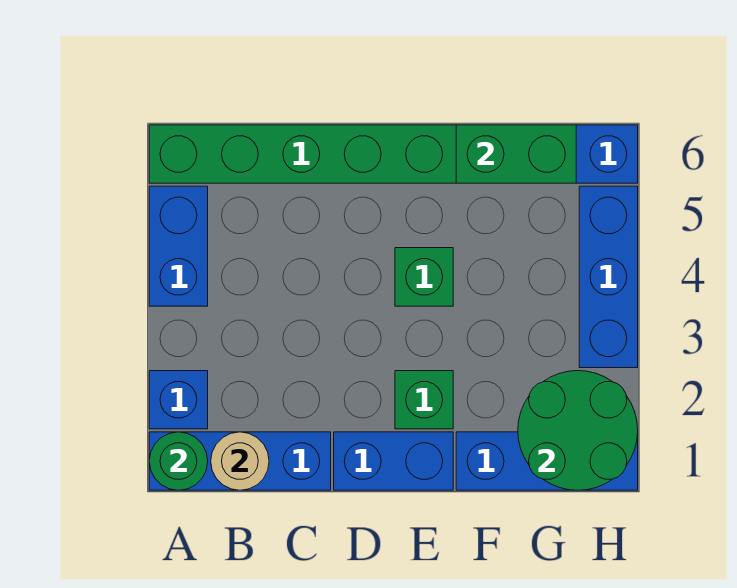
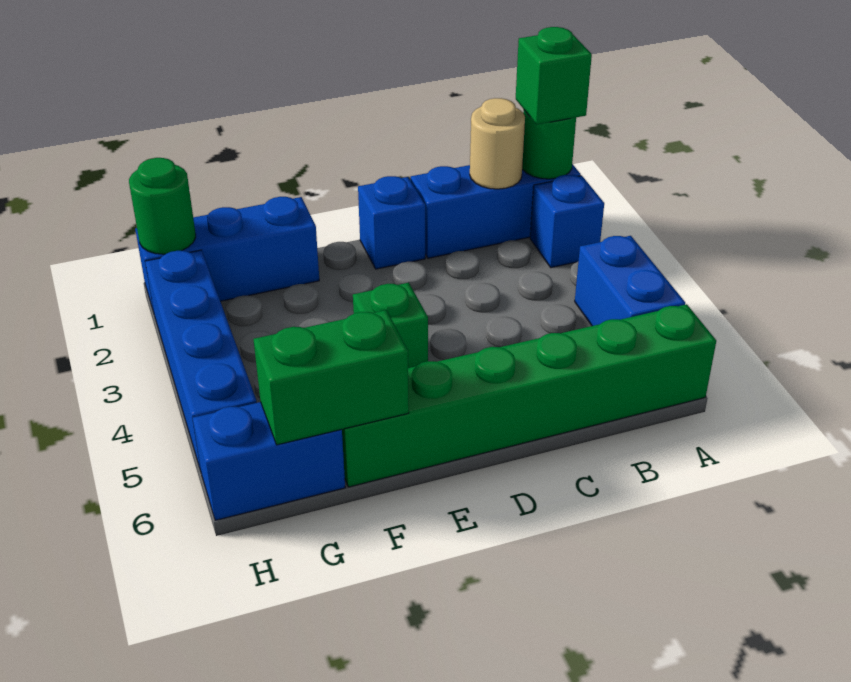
blue 1x2 brick [334,432,453,490] -> blue 1x1 brick [358,176,425,269]
green 1x1 brick [395,371,453,429] -> green 1x1 brick moved to [516,27,592,125]
green 2x2 round brick [518,371,638,490] -> green 1x1 round brick [129,158,196,254]
blue 1x3 brick [579,186,638,368] -> blue 1x4 brick [145,250,257,471]

